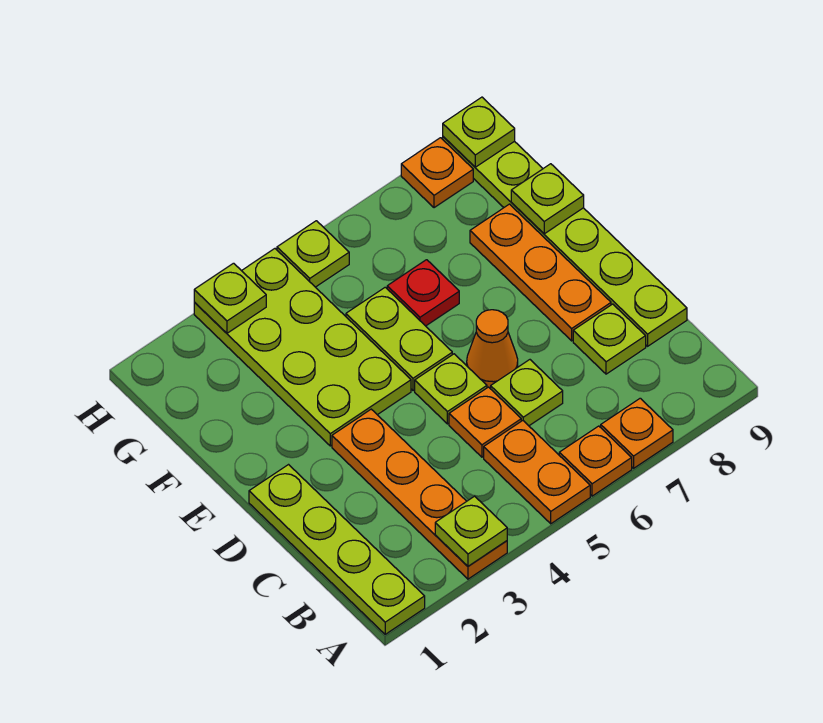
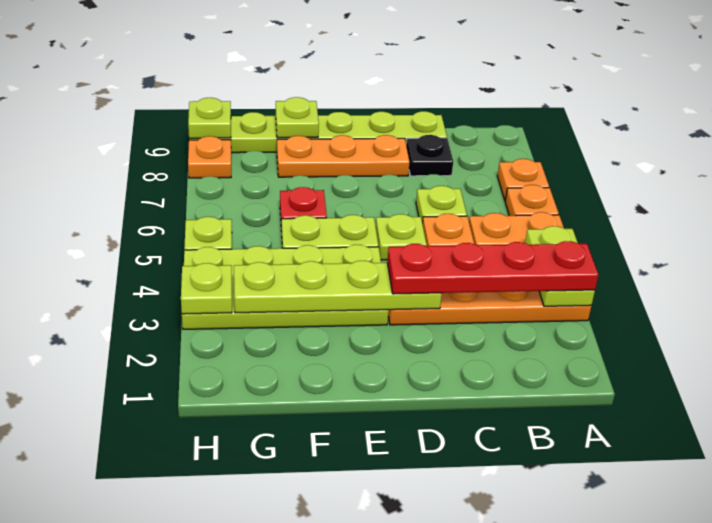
lime 1x4 plate [249,465,425,634] -> lime 1x4 plate moved to [234,261,442,313]
lime 1x1 plate [435,496,507,566] -> lime 1x2 plate [525,226,595,306]
none -> red 1x4 plate [387,241,598,294]
lime 1x1 plate [573,304,646,374] -> black 1x1 plate [406,135,453,176]
orange 1x1 cone [467,310,518,388] -> none

